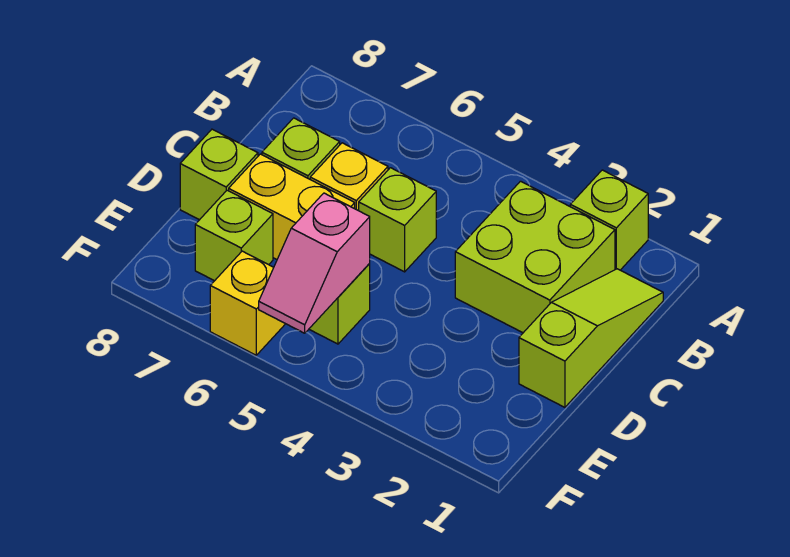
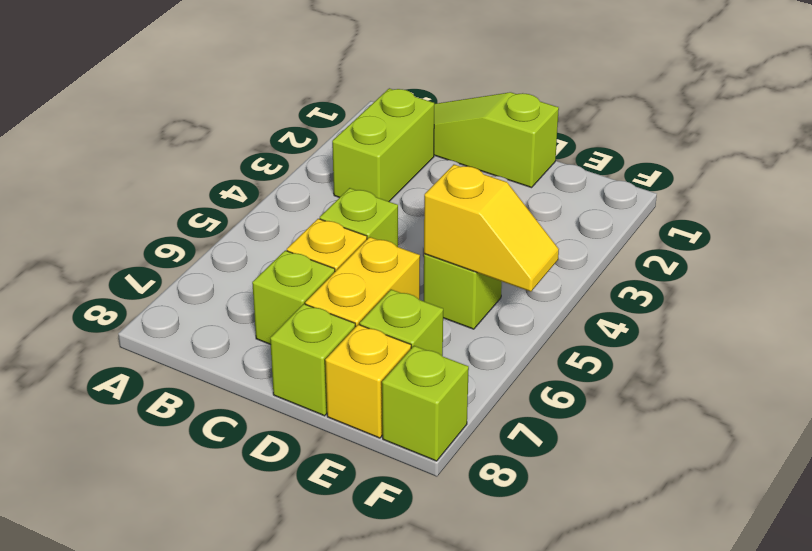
lime 1x1 brick [570,170,648,270] -> lime 1x1 brick moved to [382,346,469,461]
lime 2x2 brick [455,181,615,333] -> lime 1x2 brick [332,88,434,201]
pink 1x2 slope [259,193,370,333] -> yellow 1x2 slope [424,165,559,292]
yellow 1x1 brick [210,251,285,355] -> yellow 1x1 brick moved to [325,325,411,438]

